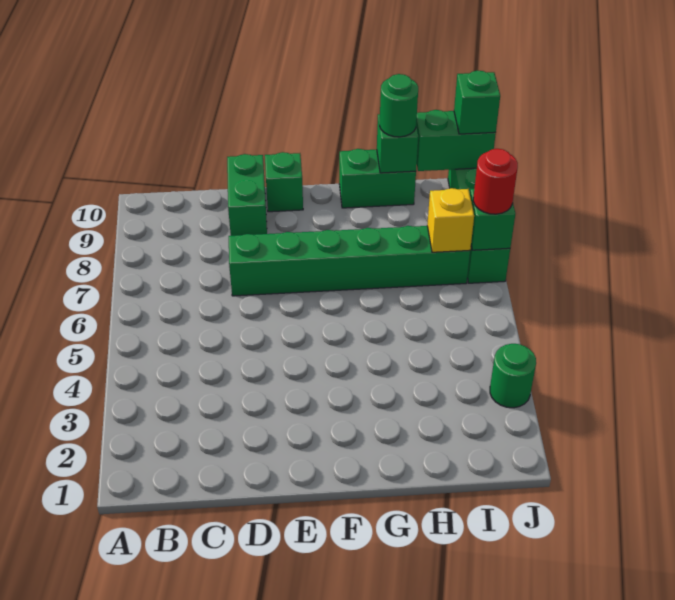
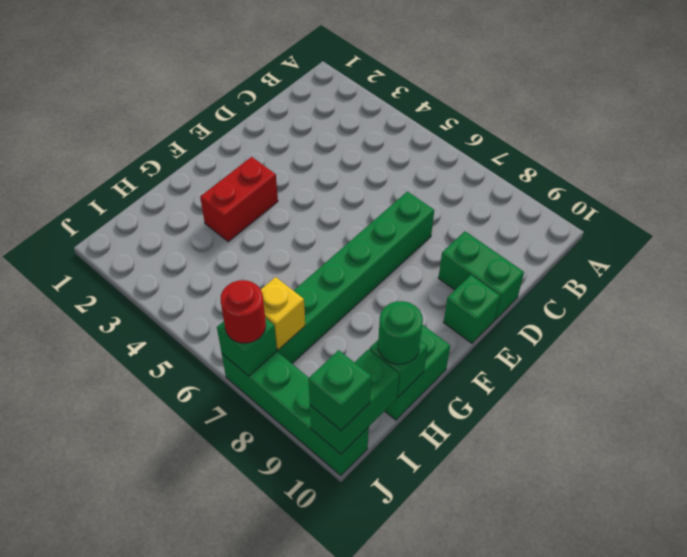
none -> red 1x2 brick [200,157,278,242]
green 1x1 round brick [490,344,536,408] -> none

